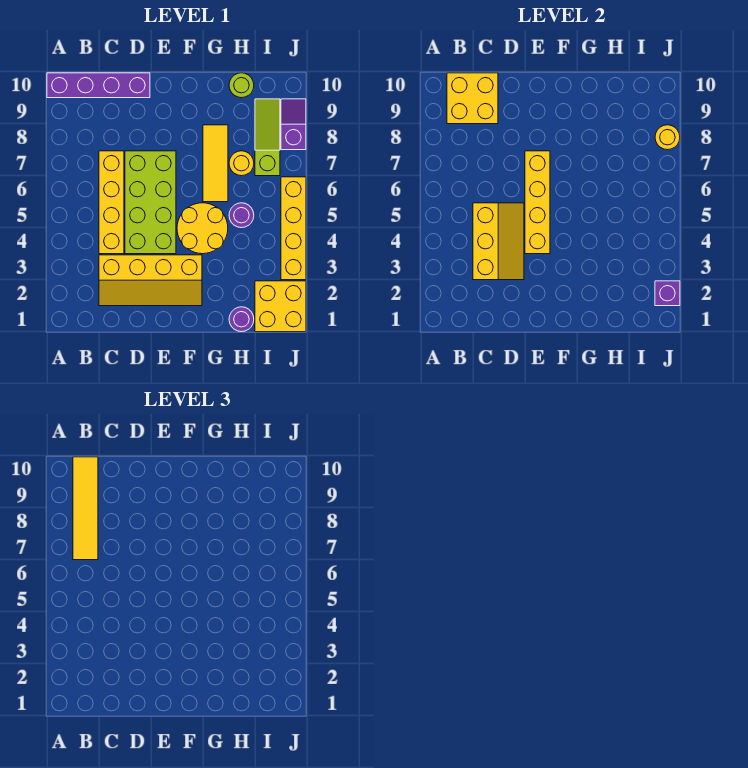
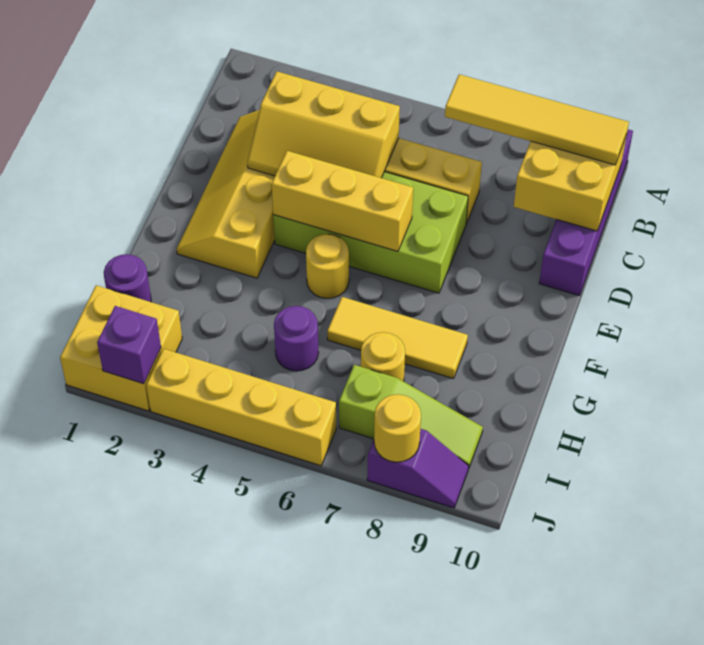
yellow 1x4 brick [525,151,550,254] -> yellow 1x3 brick [272,151,413,251]
yellow 2x2 round brick [177,203,228,254] -> yellow 1x1 round brick [306,234,349,299]
lime 1x1 round brick [229,73,254,98] -> none

